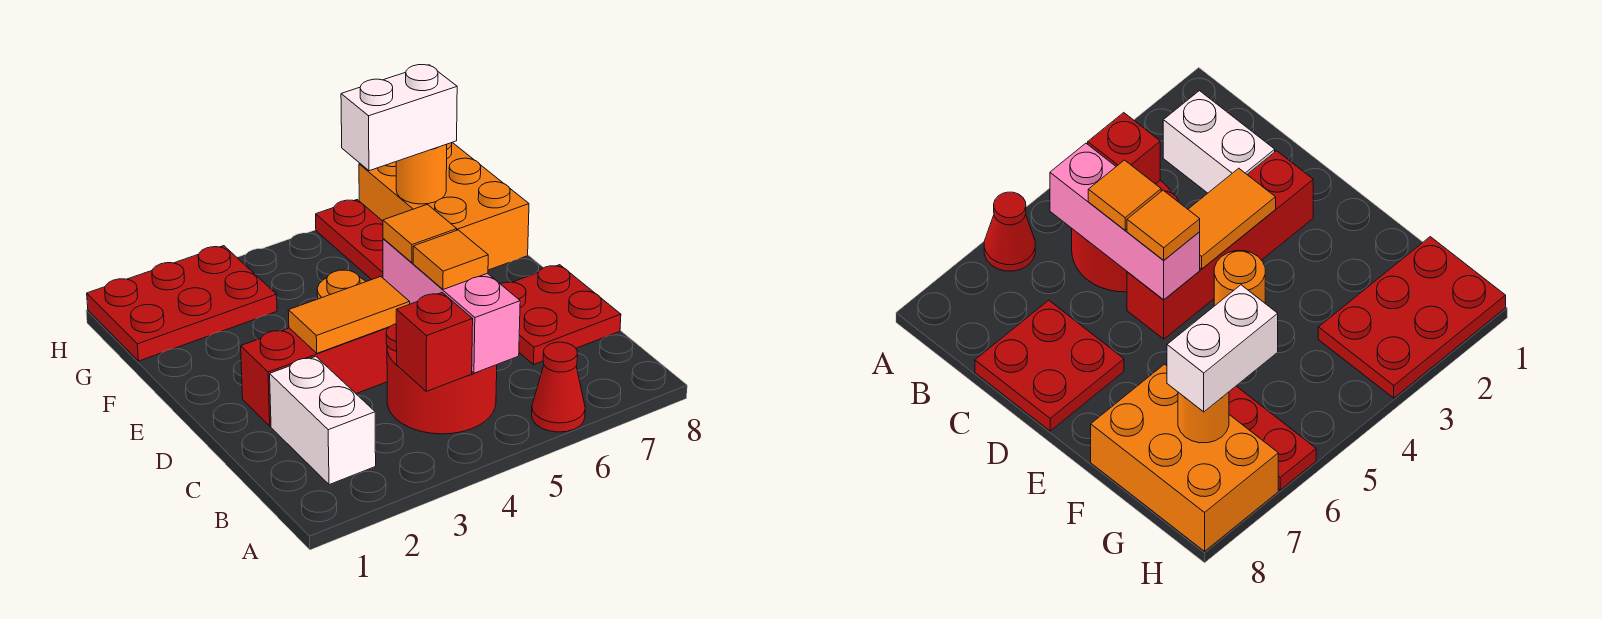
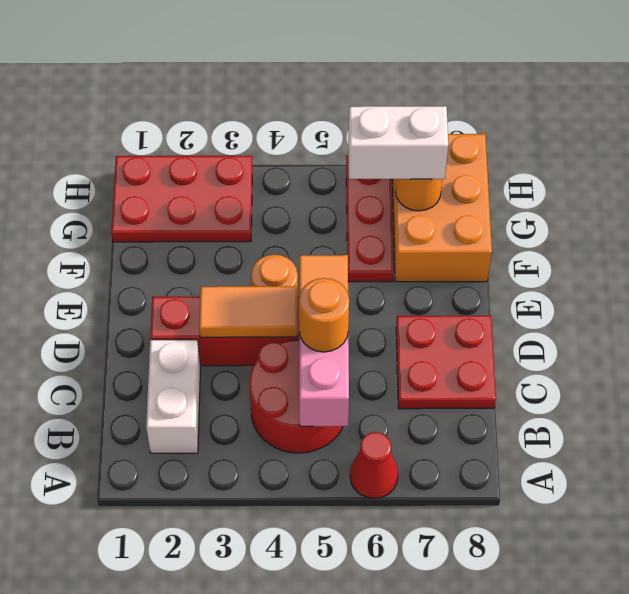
red 1x1 brick [396,293,473,391] -> none
orange 1x1 tile [413,230,488,289] -> orange 1x1 round brick [299,278,349,352]

